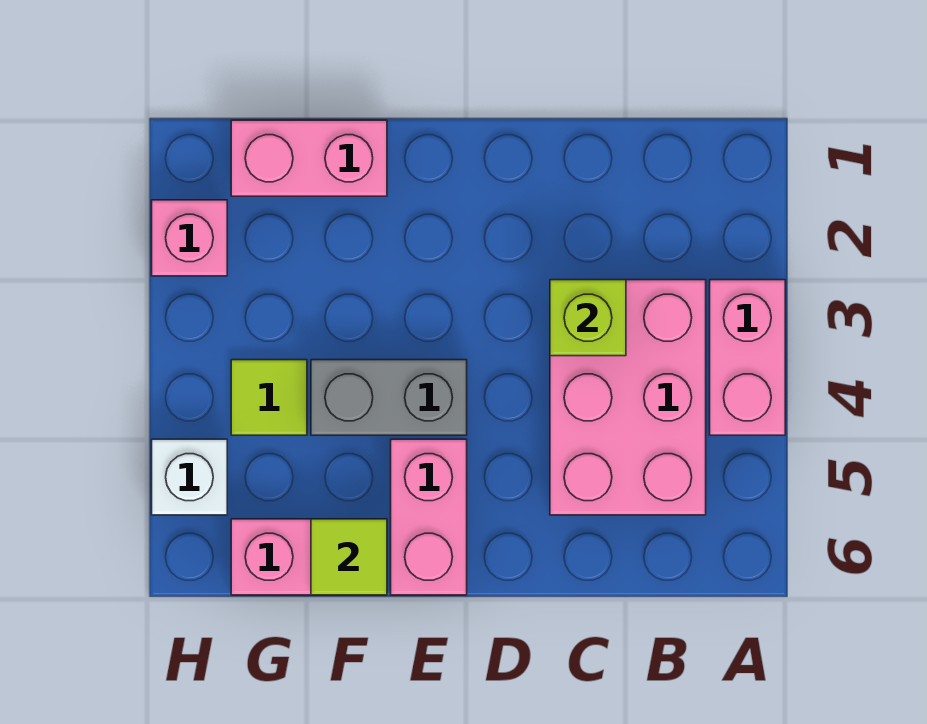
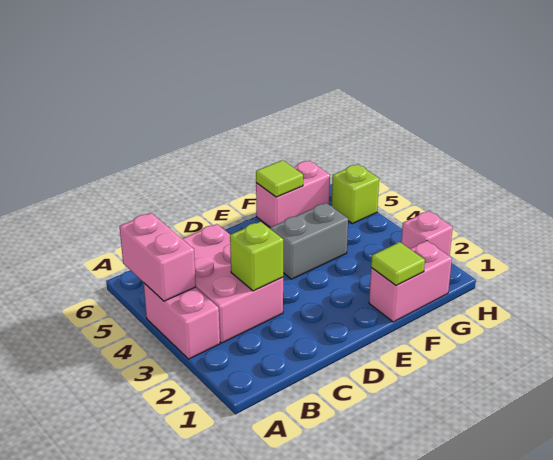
pink 1x2 brick [391,439,467,595] -> pink 1x2 brick moved to [120,213,196,301]
lime 1x1 tile [231,360,307,435] -> lime 1x1 tile moved to [371,242,425,286]
white 1x1 brick [152,439,227,515] -> lime 1x1 brick [332,164,379,224]

